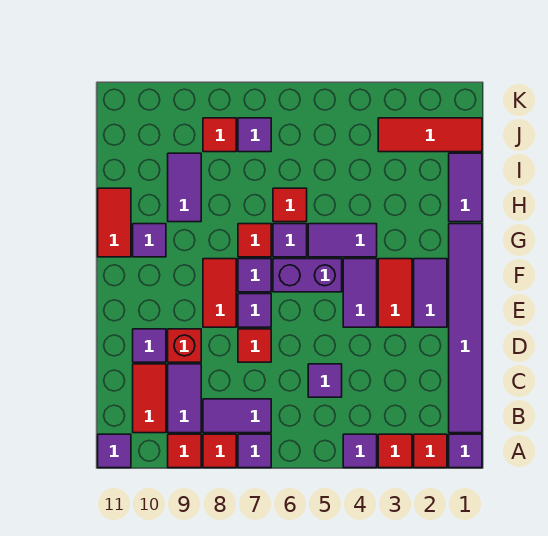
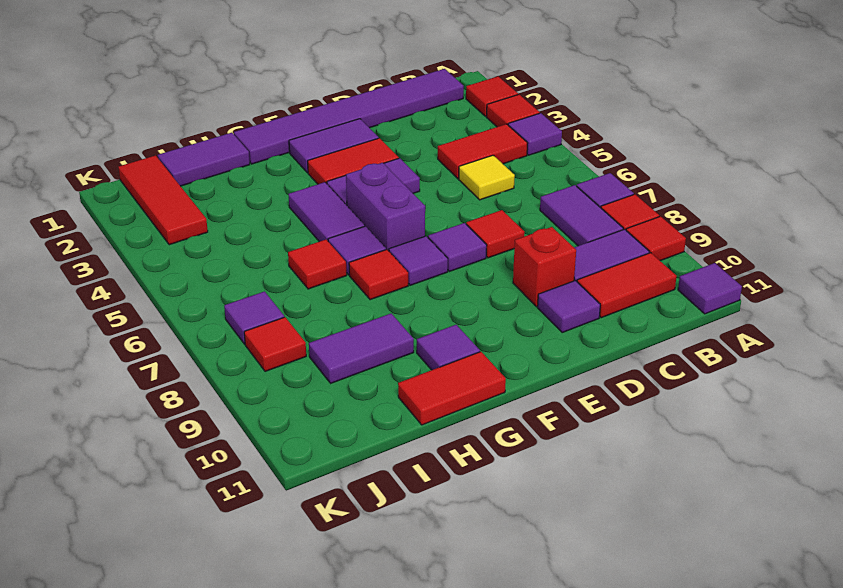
purple 1x1 tile [449,434,482,468] -> none
purple 1x1 tile [308,364,342,397] -> yellow 1x1 tile [459,155,515,200]
red 1x2 tile [203,259,236,327] -> red 1x2 tile moved to [438,124,527,179]

